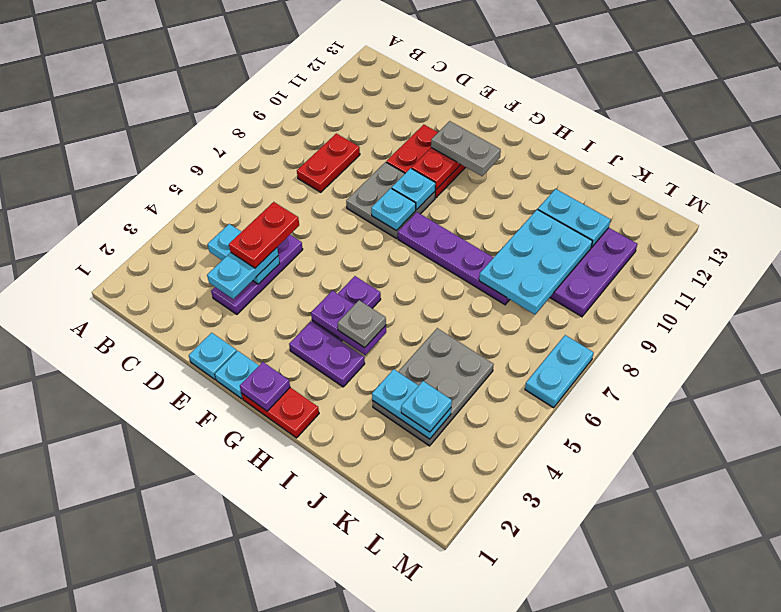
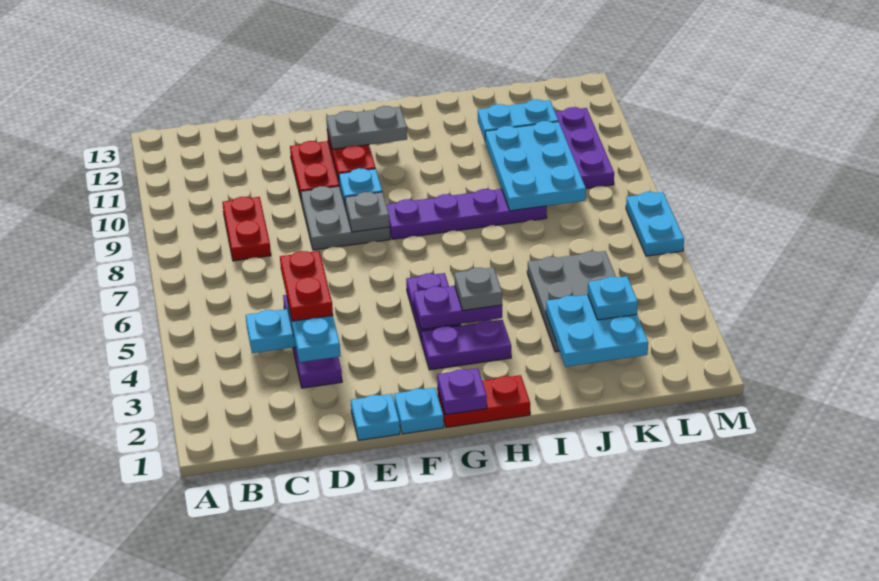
cyan 1x1 plate [371,188,416,231] -> grey 1x1 plate [345,192,390,232]
cyan 1x2 plate [372,369,451,439] -> cyan 2x2 plate [546,295,648,367]

